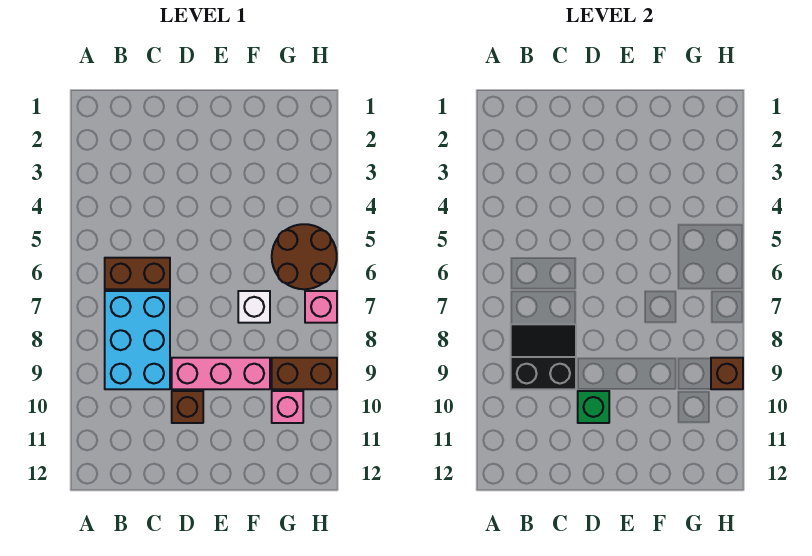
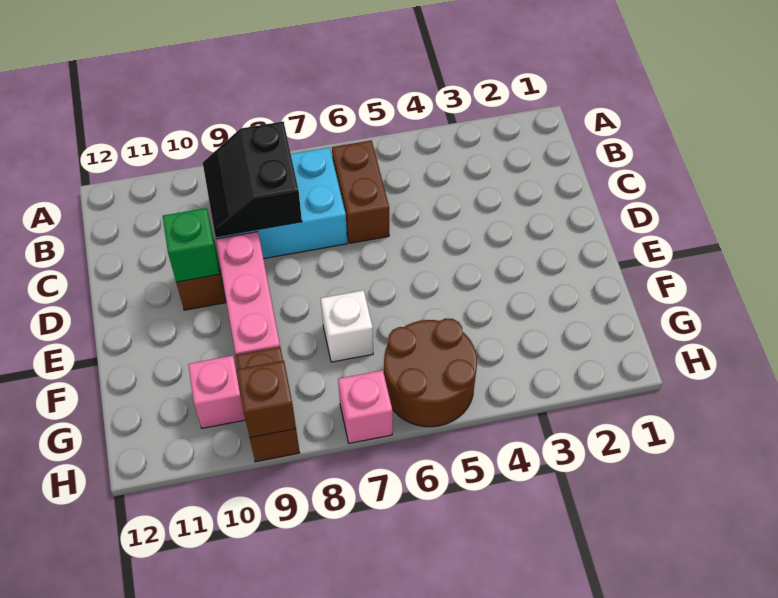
black 2x2 slope [511,324,576,389] -> black 2x2 slope turned to [203,122,302,237]

